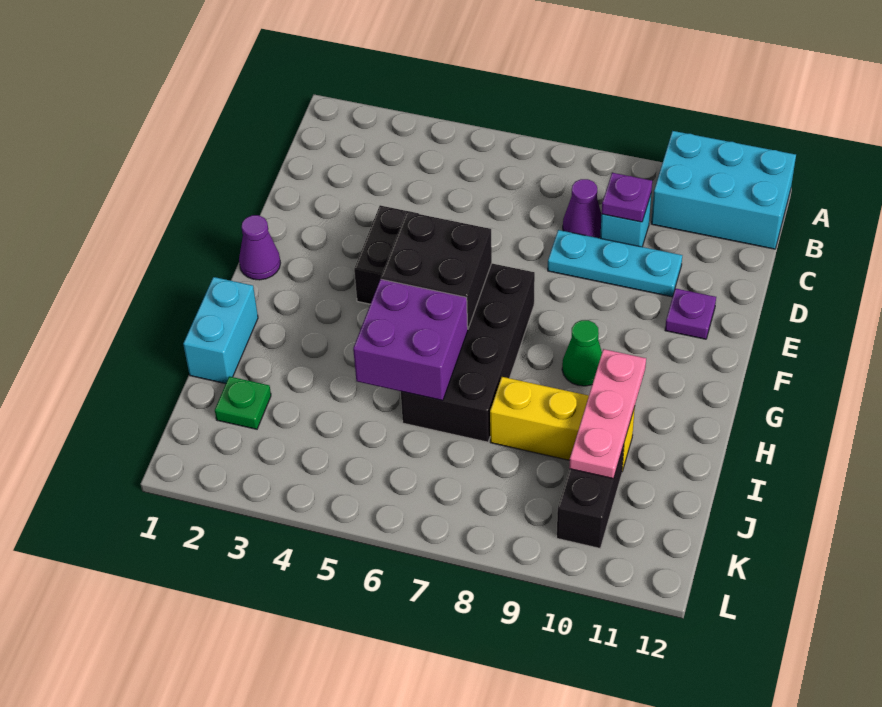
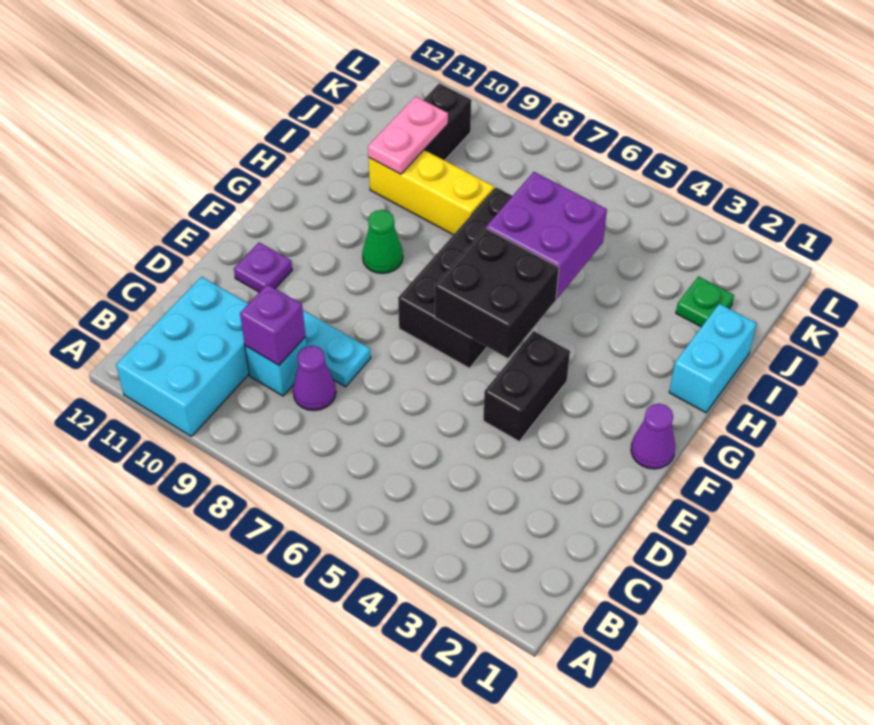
cyan 2x3 brick [651,131,796,249] -> cyan 2x3 brick turned to [116,277,249,436]
purple 1x1 plate [602,173,652,222] -> purple 1x1 brick [240,284,306,365]
pink 1x3 plate [569,349,646,479] -> pink 1x2 plate [368,96,448,174]

